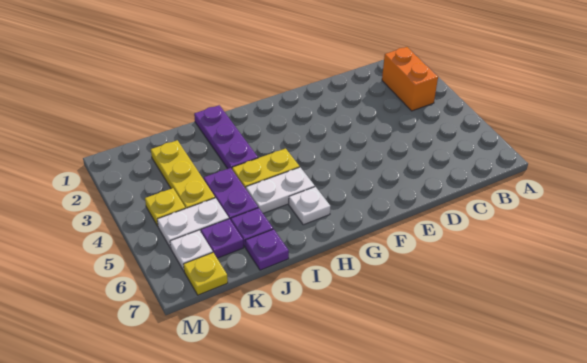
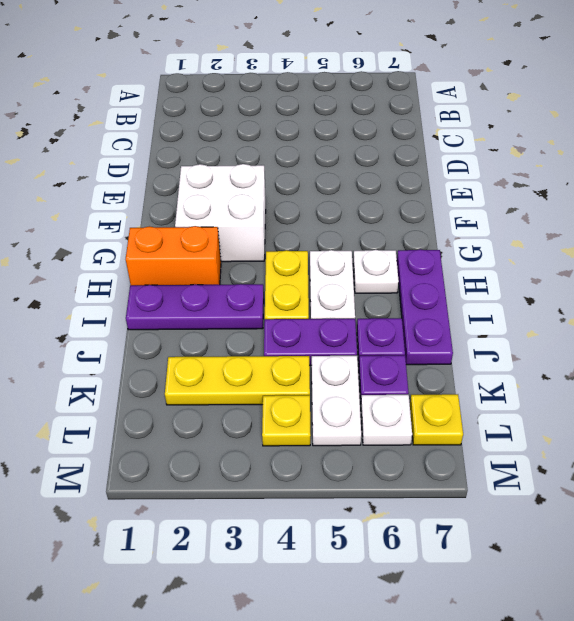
orange 1x2 brick [382,47,438,111] -> orange 1x2 brick moved to [126,226,221,285]
none -> white 2x2 brick [175,164,266,262]
purple 1x1 plate [245,229,289,270] -> purple 1x3 plate [397,249,453,365]

